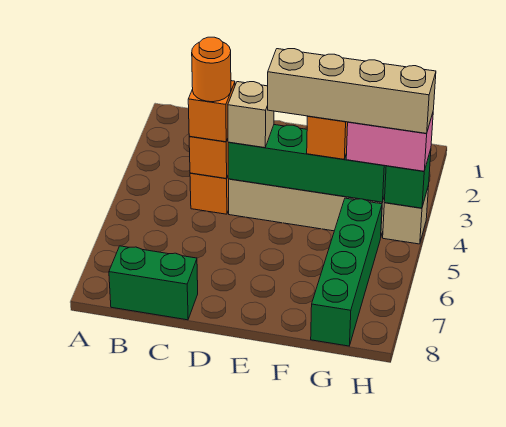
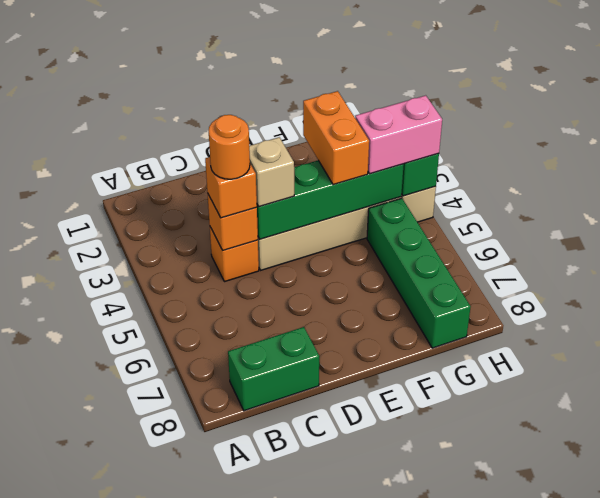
tan 1x4 brick [268,49,436,133] -> none

